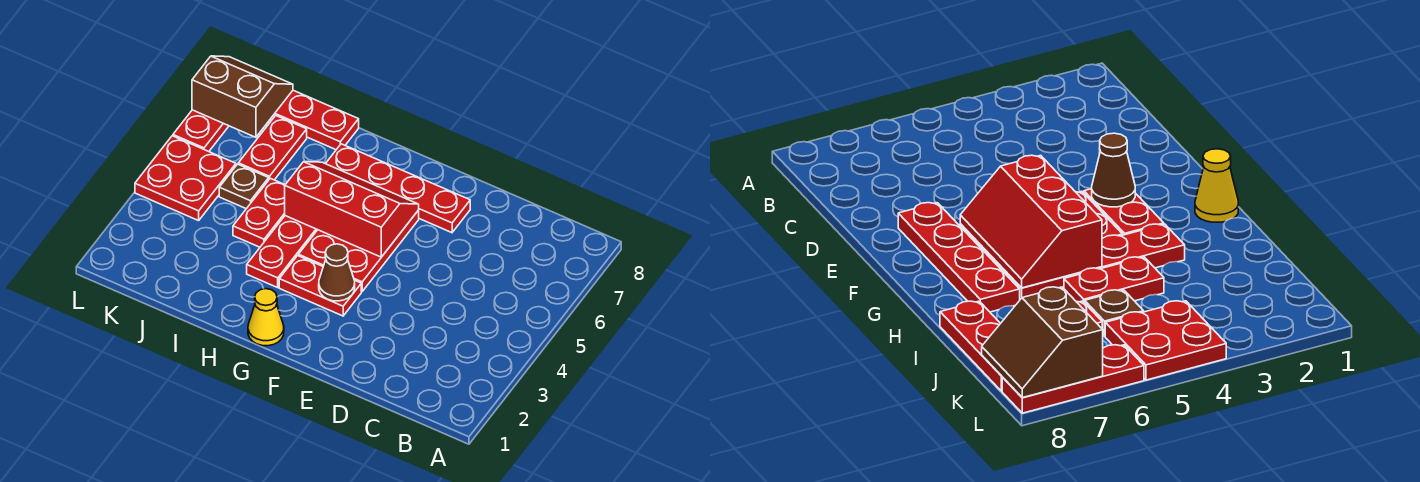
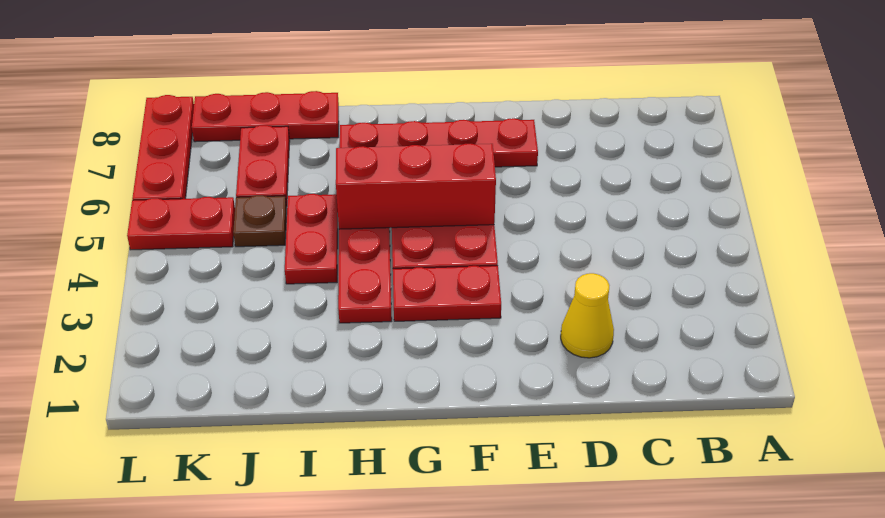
brown 1x1 cone [319,244,355,301] -> none
yellow 1x1 cone [248,289,284,346] -> yellow 1x1 cone moved to [561,273,614,358]
red 2x2 plate [135,136,236,221] -> red 1x2 plate [127,197,235,250]
brown 2x2 slope [192,56,293,137] -> none

